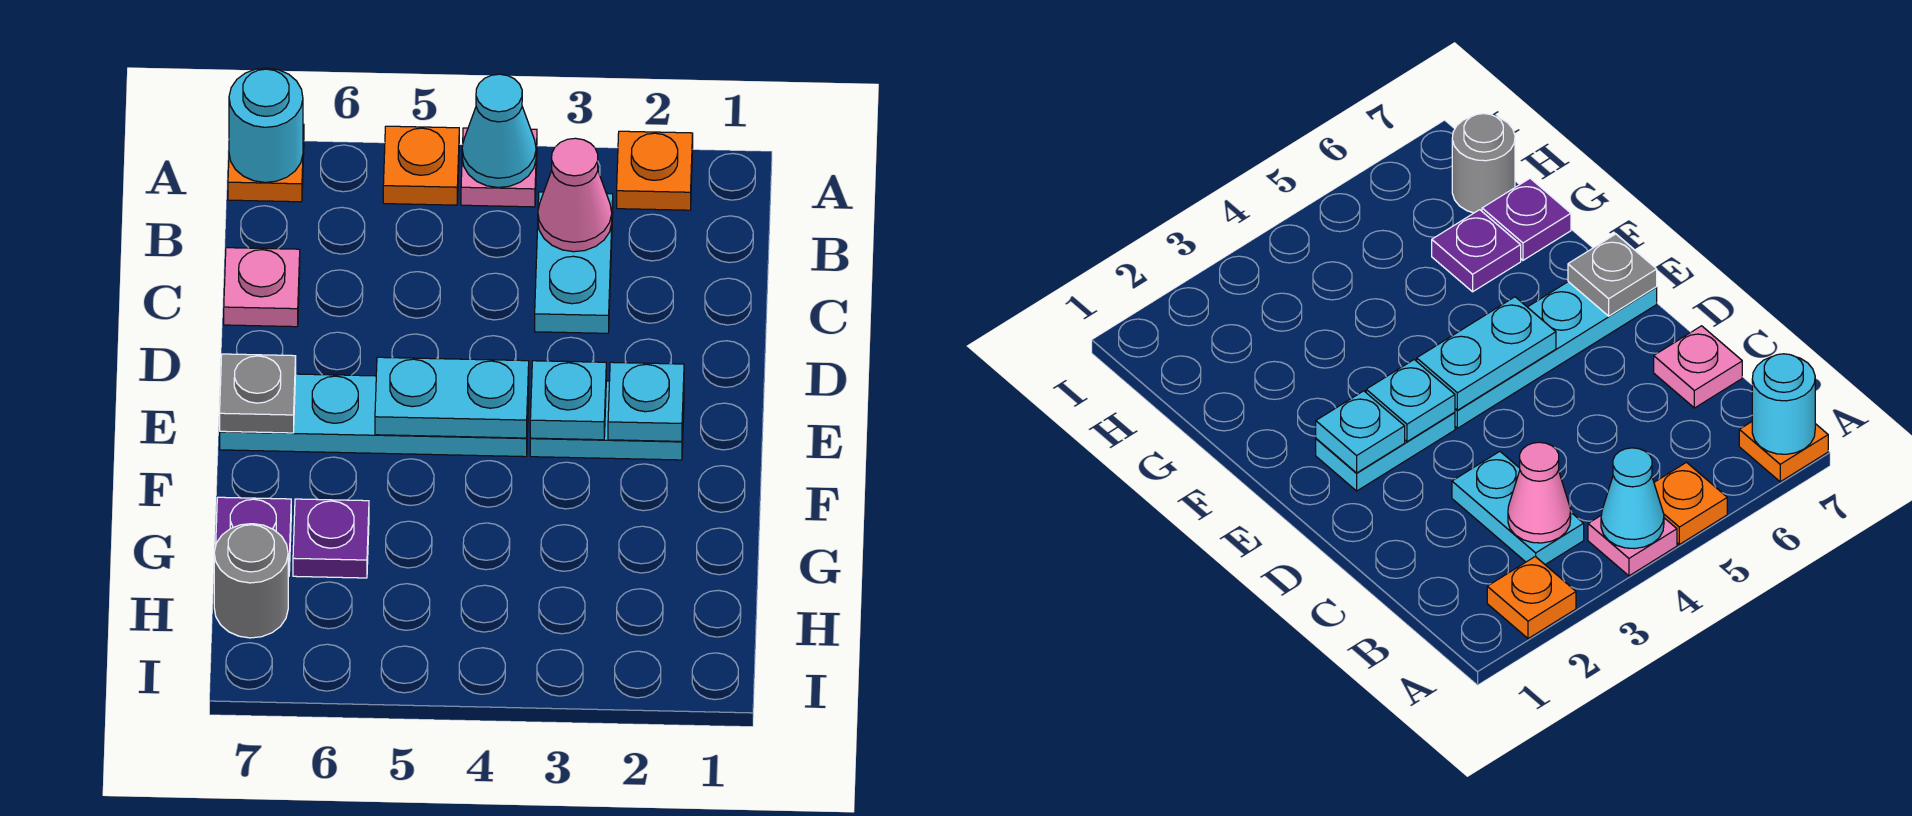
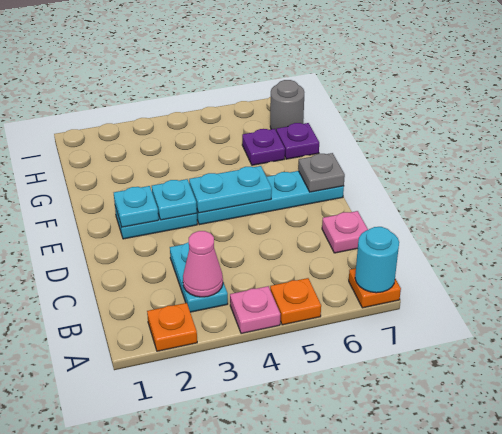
cyan 1x1 cone [462,74,536,188] -> none

